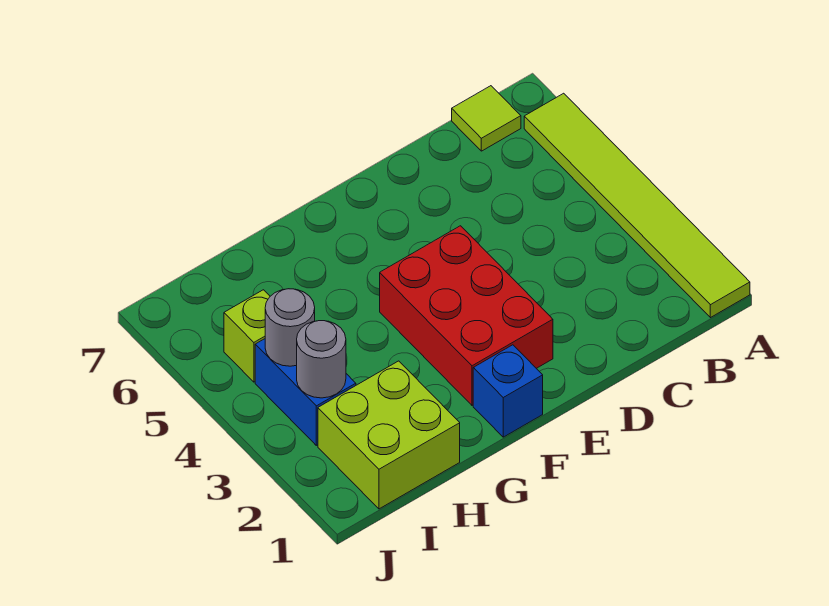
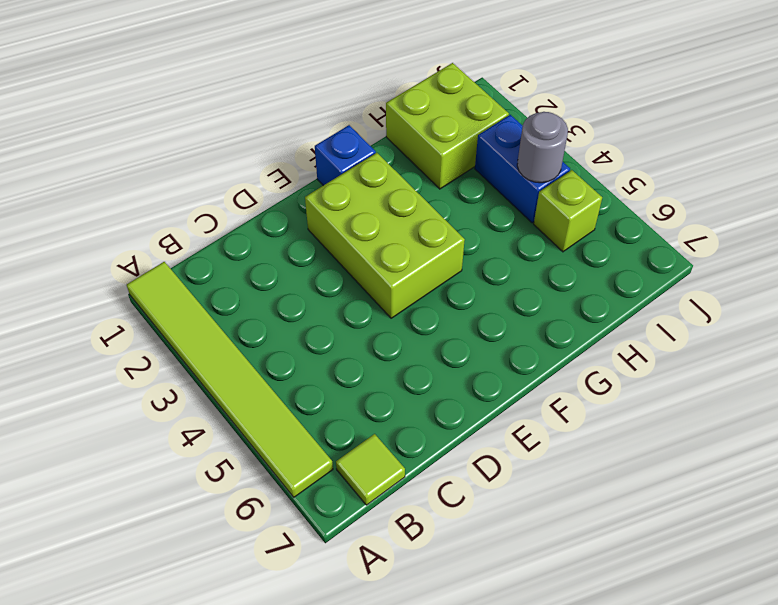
red 2x3 brick [380,226,553,405] -> lime 2x3 brick [305,153,465,318]
grey 1x1 round brick [297,321,346,398] -> none

